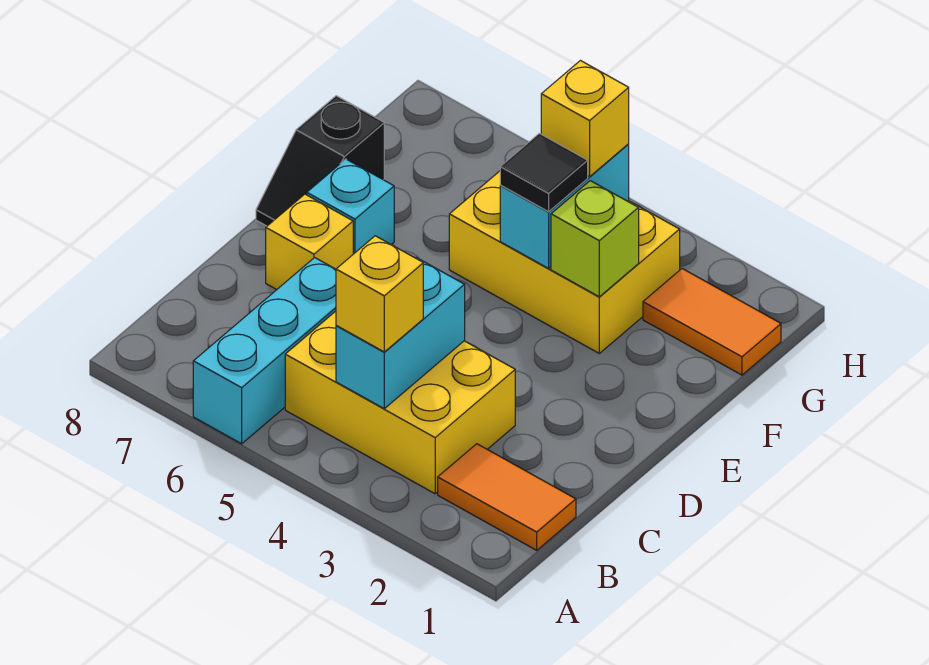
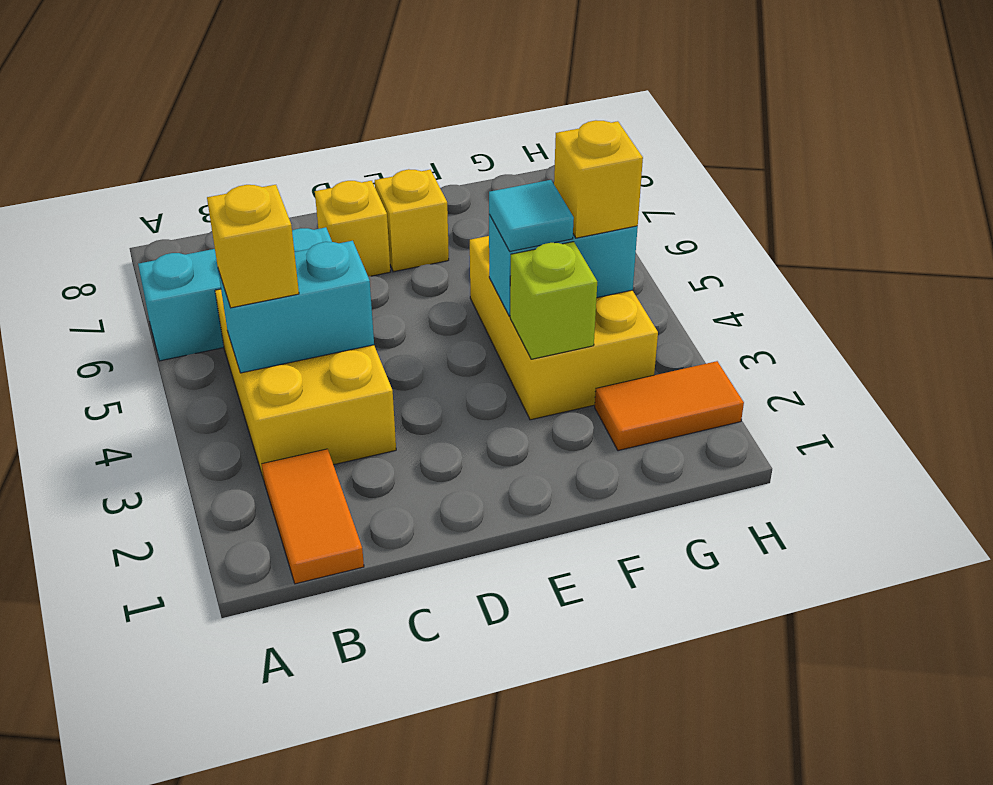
cyan 1x1 brick [307,159,394,254] -> yellow 1x1 brick [375,169,449,272]
black 1x2 slope [256,96,384,226] -> none
black 1x1 tile [500,133,588,212] -> cyan 1x1 tile [489,180,574,251]
orange 1x2 tile [643,269,781,375] -> orange 1x2 tile turned to [595,361,744,451]

